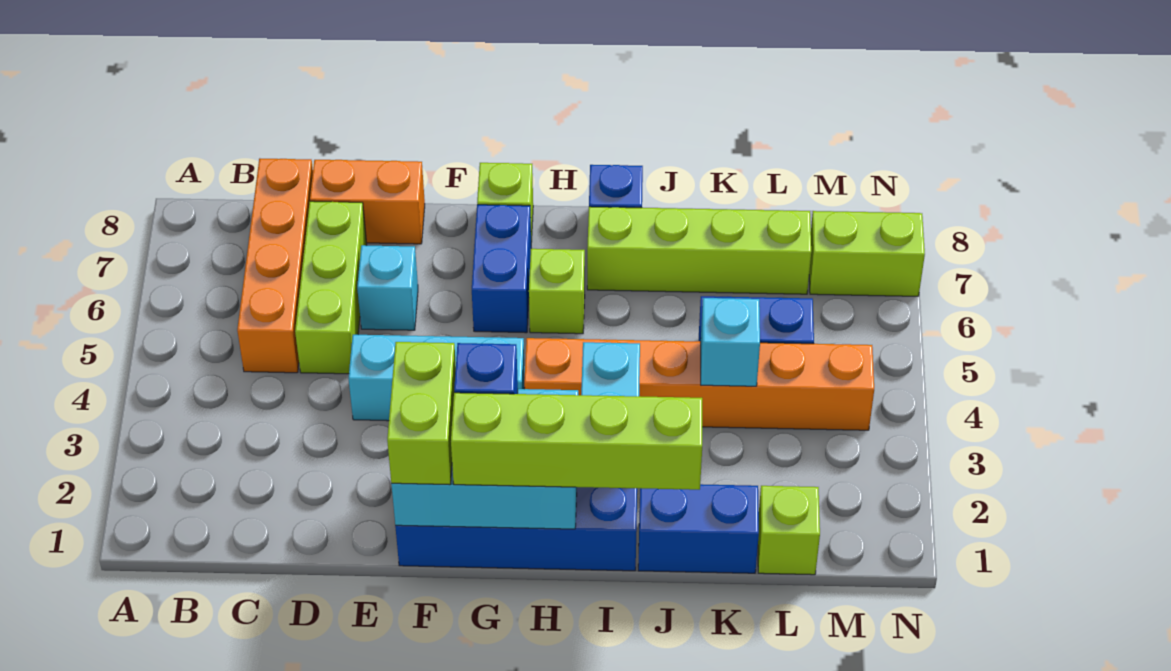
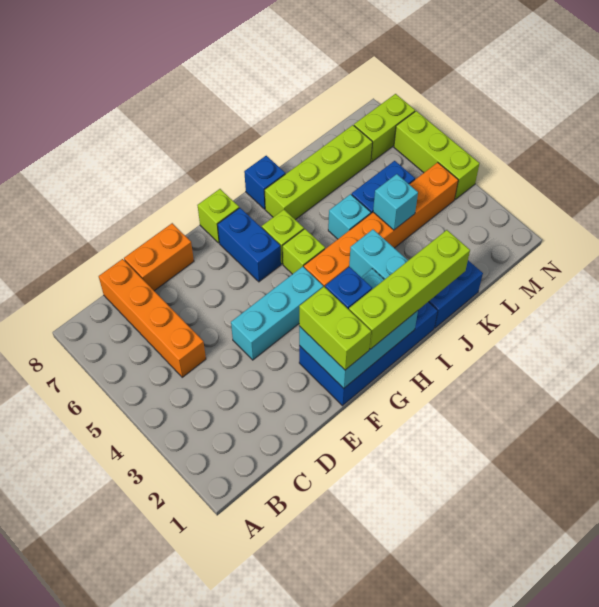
lime 1x3 brick [295,201,367,374] -> lime 1x3 brick moved to [394,111,479,199]
cyan 1x1 brick [357,245,418,330] -> cyan 1x1 brick moved to [328,194,371,239]
lime 1x1 brick [758,486,820,575] -> lime 1x1 brick moved to [283,229,325,274]

